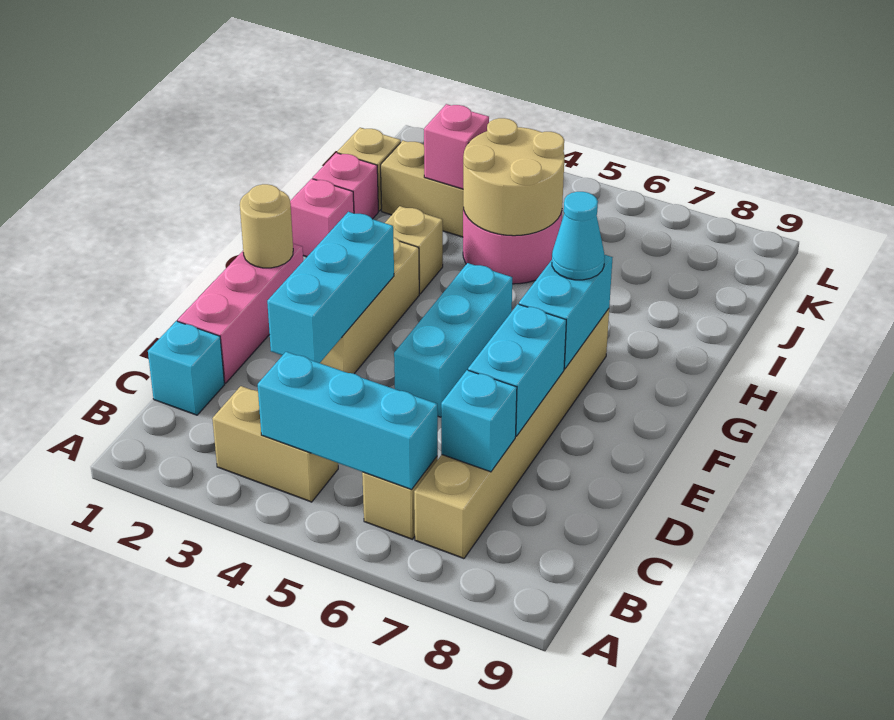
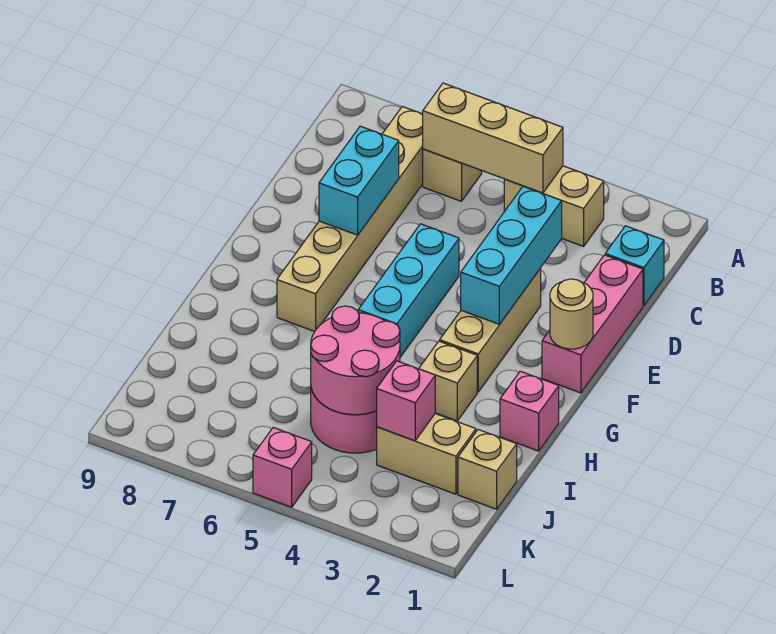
cyan 1x3 brick [258,352,438,490] -> tan 1x3 brick [423,83,563,193]
cyan 1x1 brick [441,370,517,472] -> none
cyan 1x2 brick [519,255,613,369] -> none
cyan 1x1 cone [552,192,605,280] -> none
pink 1x1 brick [313,153,378,219] -> pink 1x1 brick moved to [253,428,312,507]
tan 2x2 round brick [463,118,565,236] -> pink 2x2 round brick [311,306,400,415]

